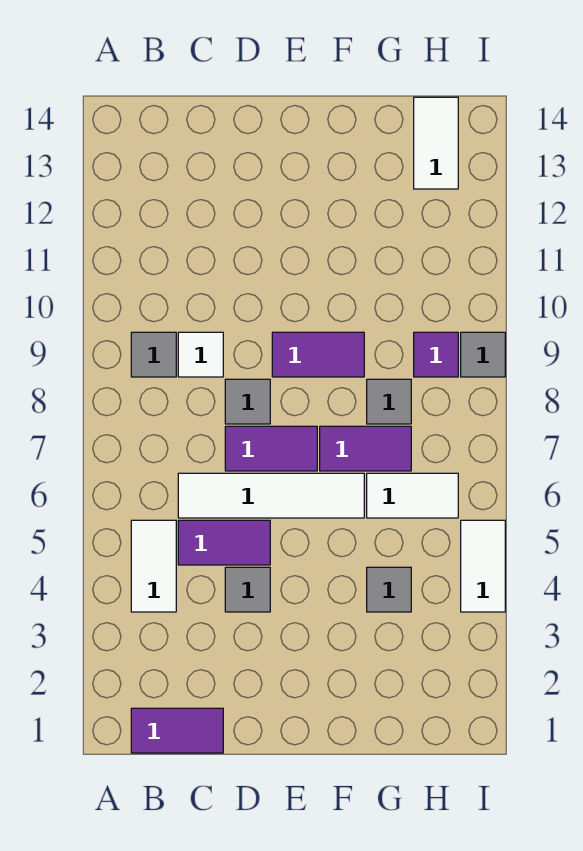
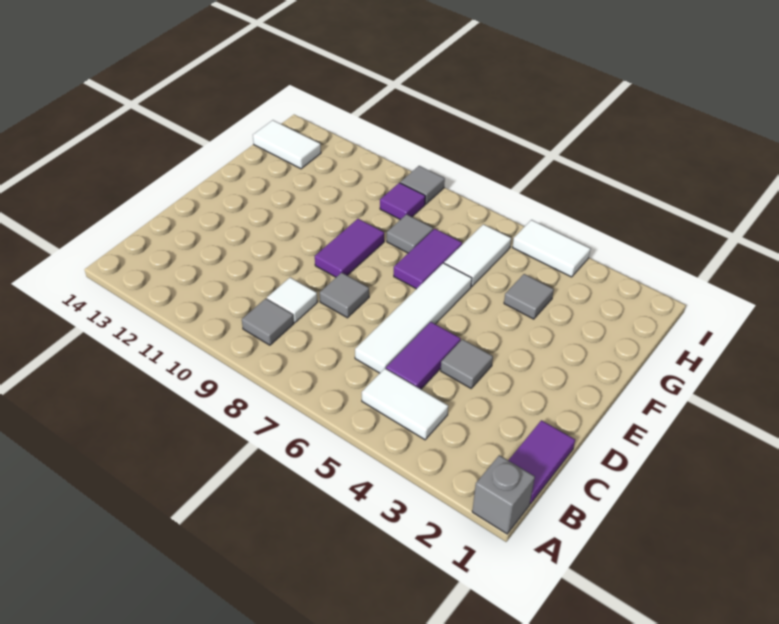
none -> grey 1x1 brick [472,455,535,534]
purple 1x2 tile [225,426,317,471] -> none

